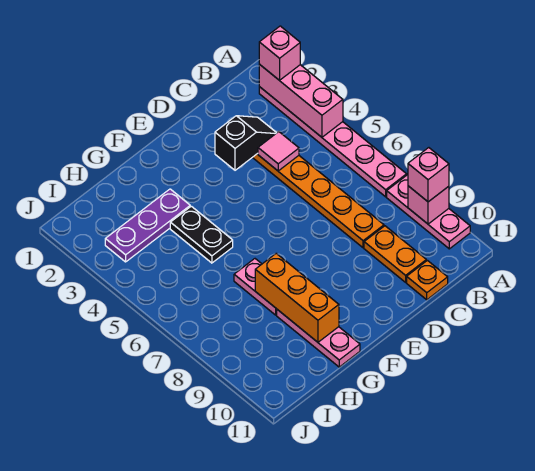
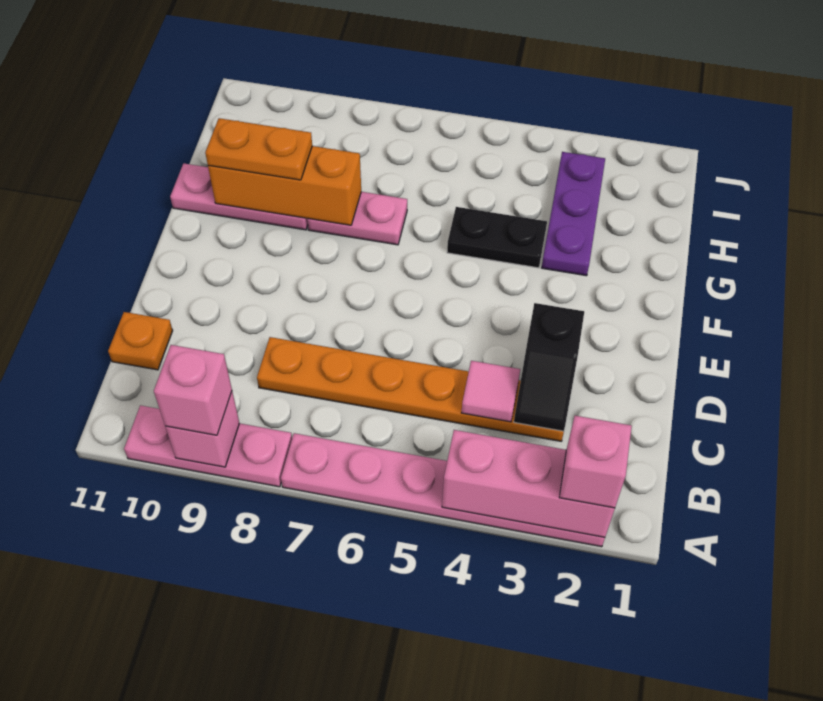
orange 1x2 plate [364,226,426,282] -> orange 1x2 plate moved to [205,118,312,180]

